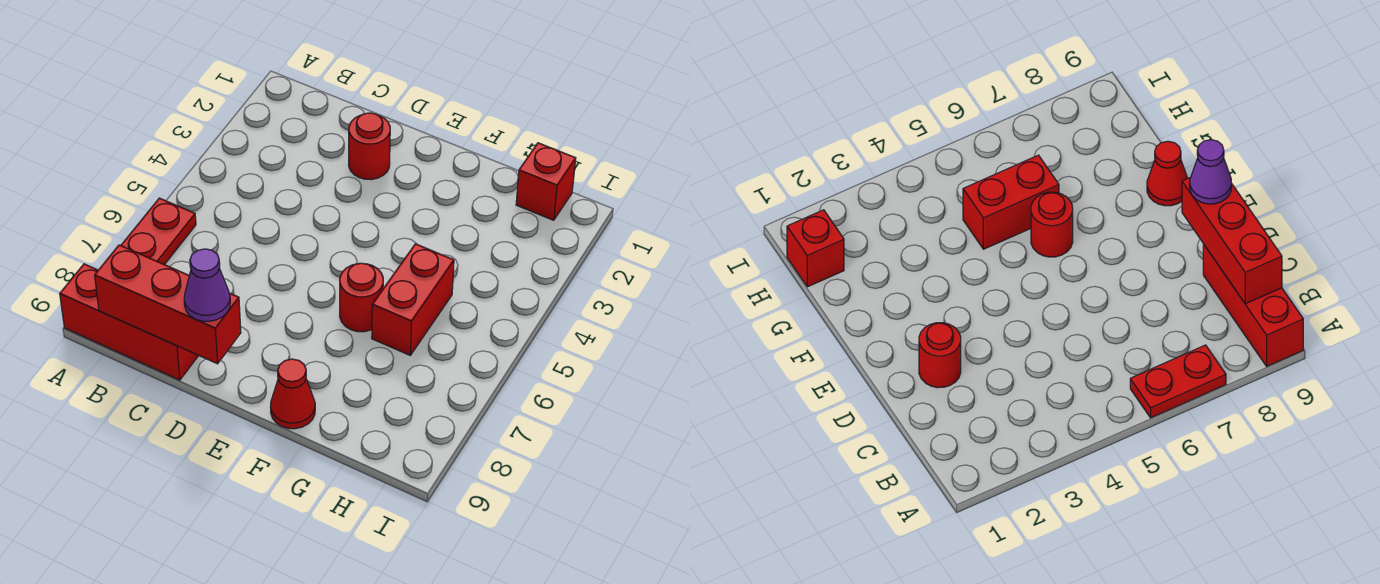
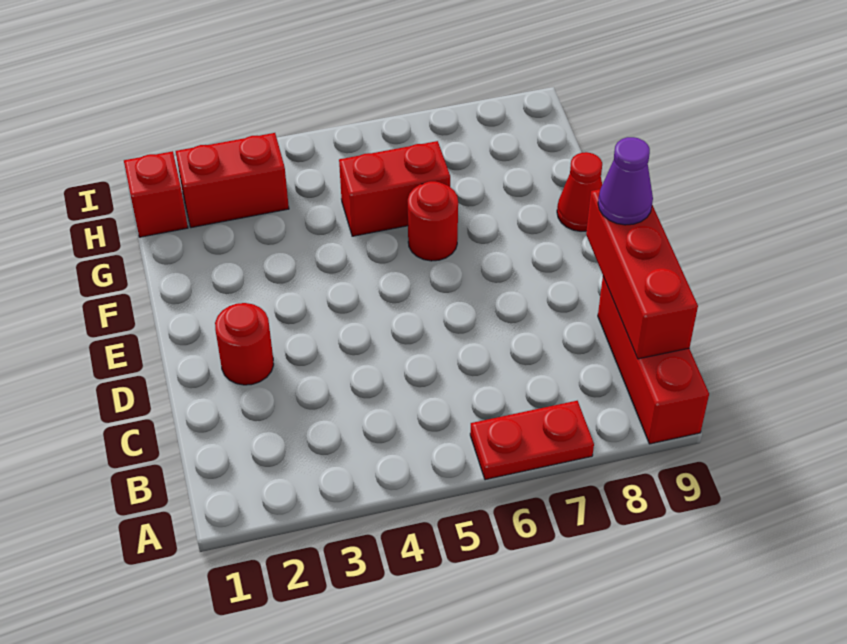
none -> red 1x2 brick [176,133,289,228]

